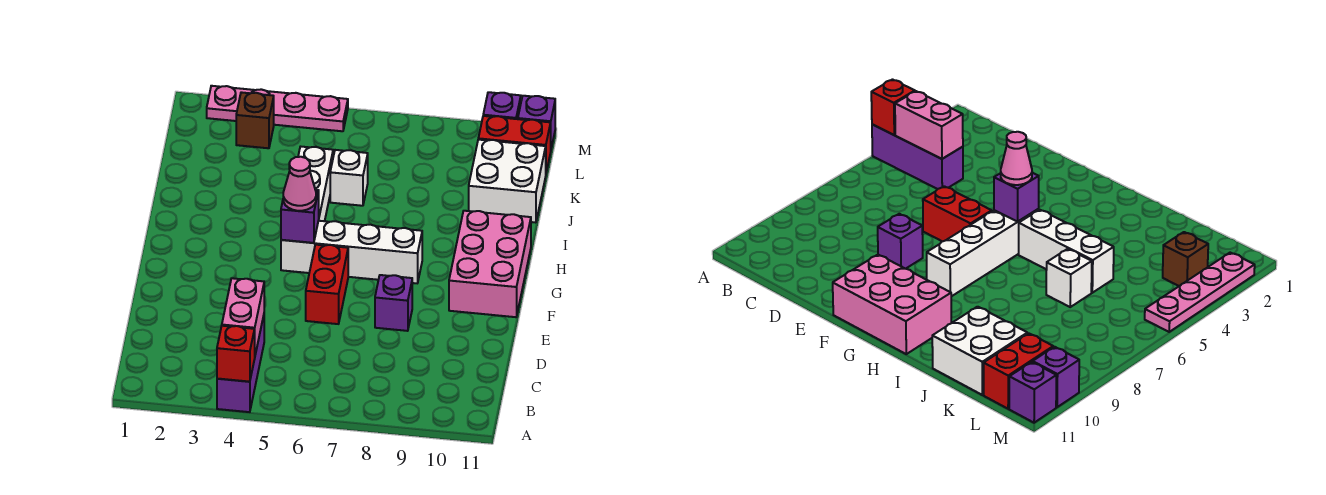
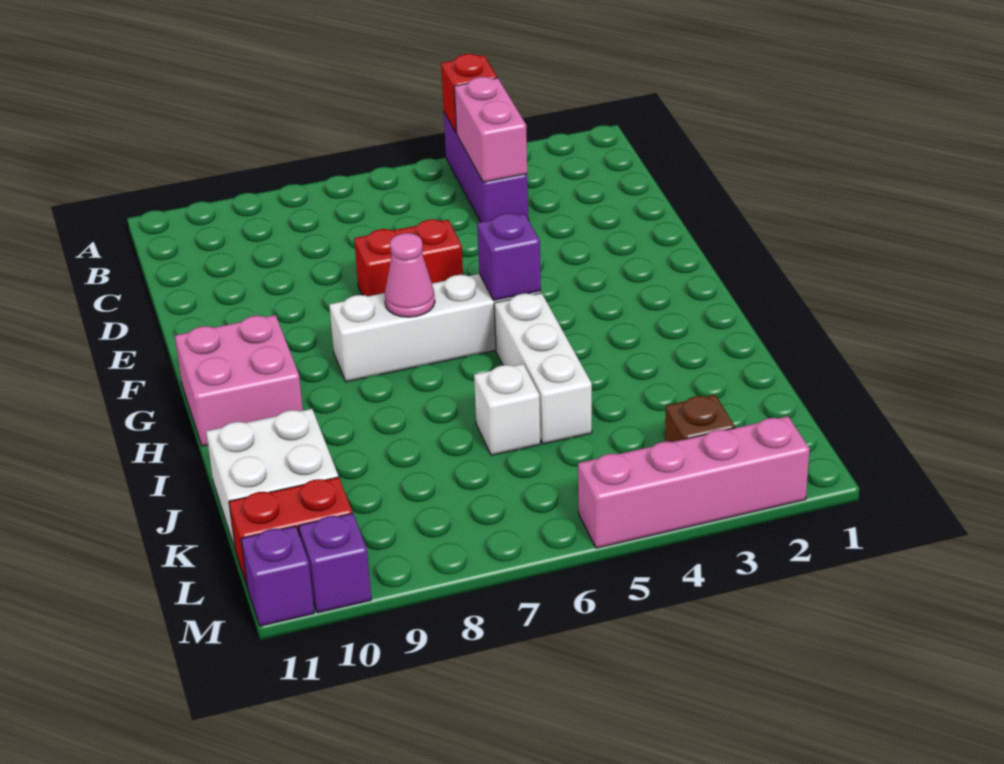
red 1x2 brick [306,245,348,324] -> red 1x2 brick turned to [354,219,463,296]
purple 1x1 brick [375,275,412,331] -> none
pink 2x3 brick [449,211,531,317] -> pink 2x2 brick [175,315,303,446]
pink 1x1 cone [283,157,316,211] -> pink 1x1 cone moved to [385,233,435,317]
pink 1x4 plate [207,86,348,131] -> pink 1x4 brick [578,416,810,548]

